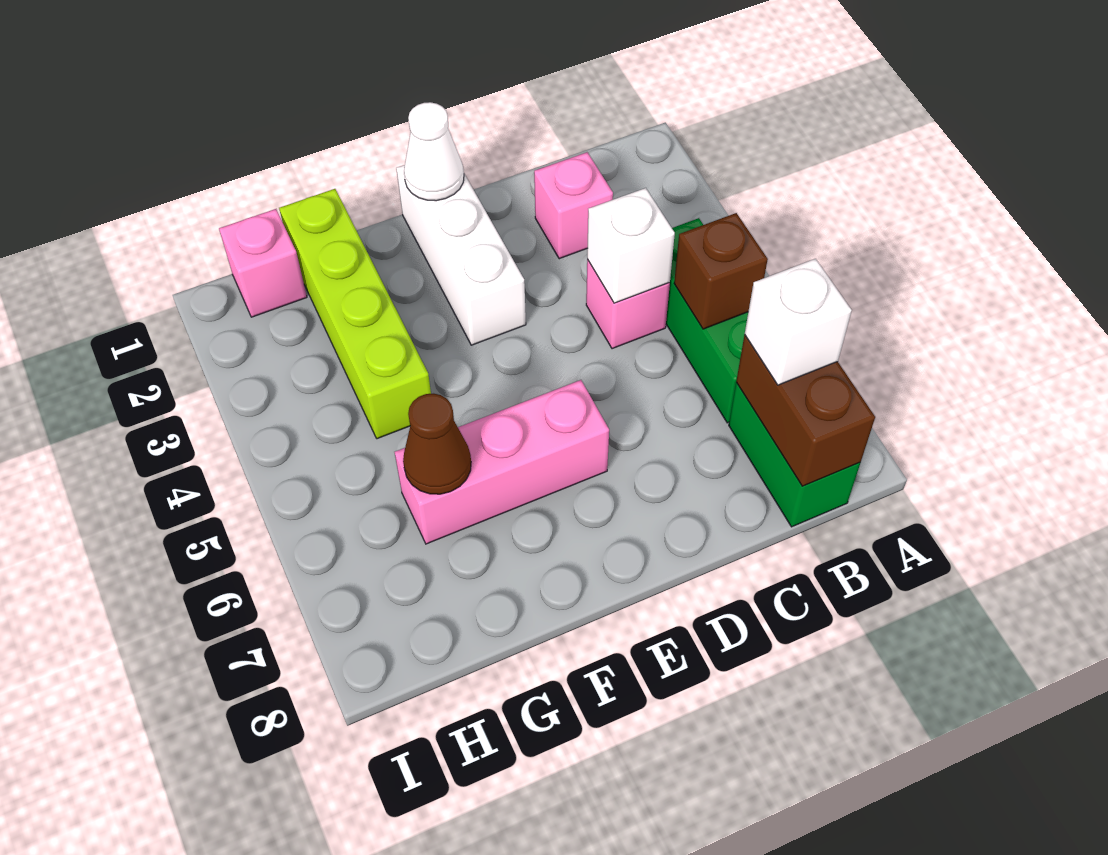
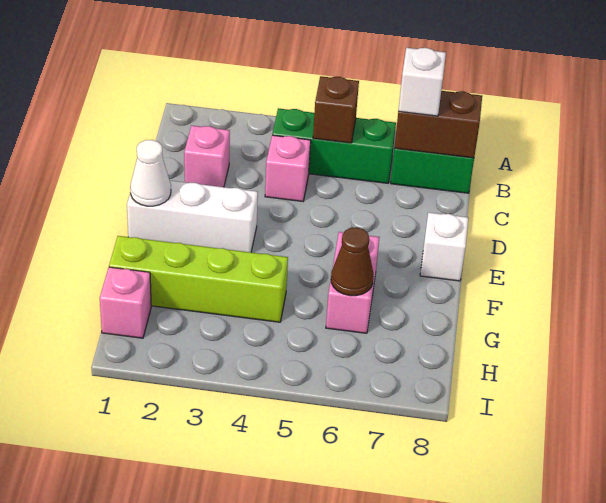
white 1x1 brick [587,188,675,303] -> white 1x1 brick moved to [420,212,468,281]
pink 1x3 brick [395,380,609,544] -> pink 1x2 brick [326,232,379,333]

